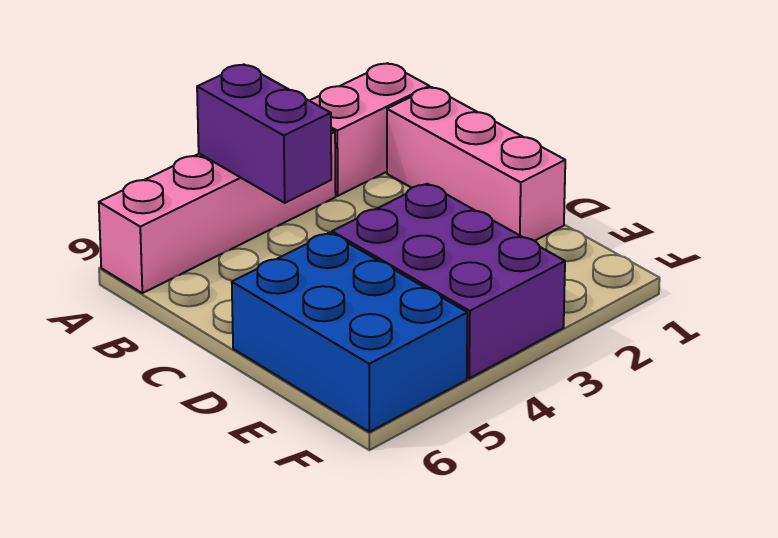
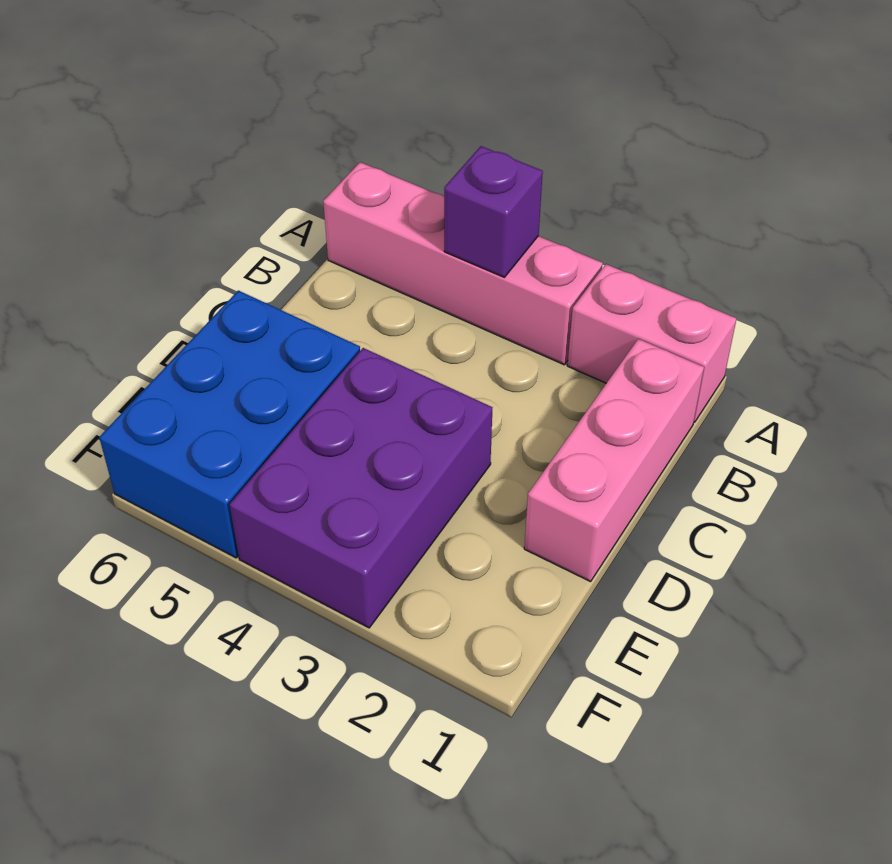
purple 1x2 brick [197,65,331,203] -> purple 1x1 brick [444,146,543,277]

